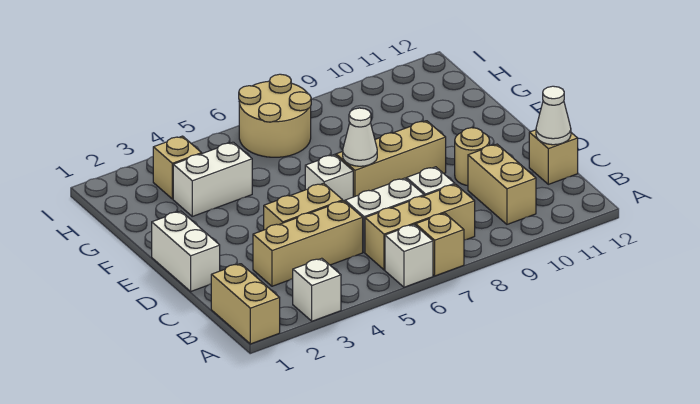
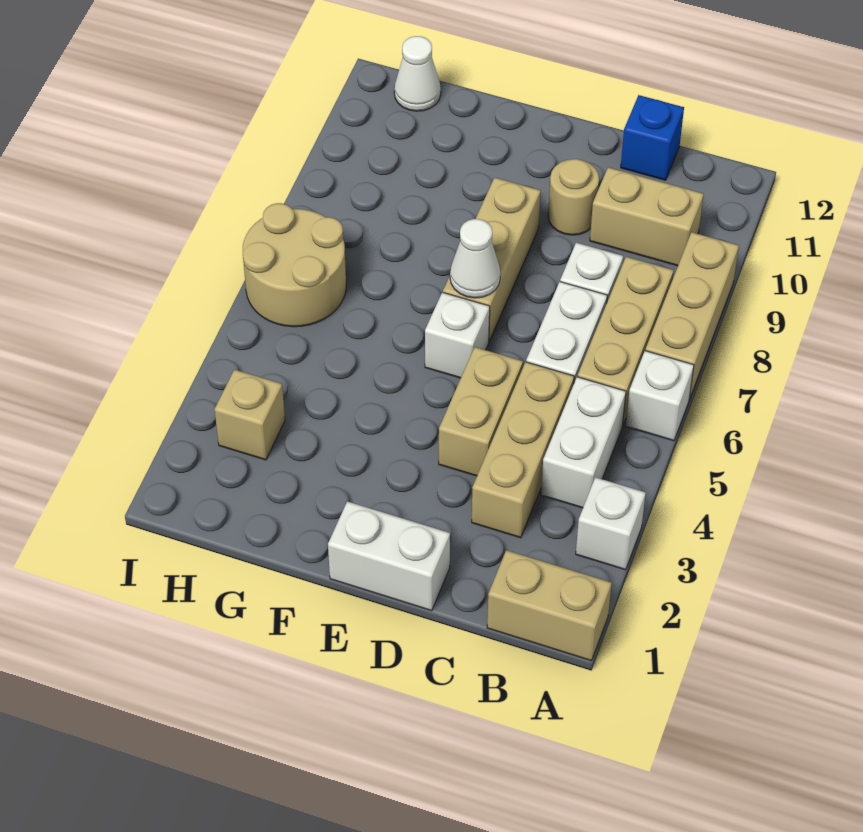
tan 1x1 brick [416,213,464,276] -> tan 1x3 brick [645,232,739,399]
tan 1x1 brick [529,130,578,184] -> blue 1x1 brick [621,95,684,180]
white 1x1 cone [536,86,571,145] -> white 1x1 cone moved to [394,36,441,111]
white 1x2 brick [173,142,252,216] -> white 1x2 brick moved to [541,377,626,508]

